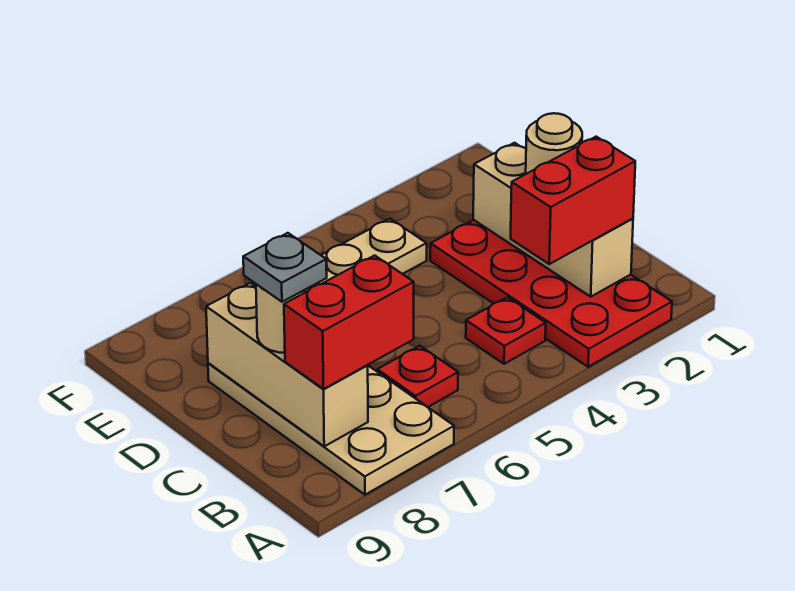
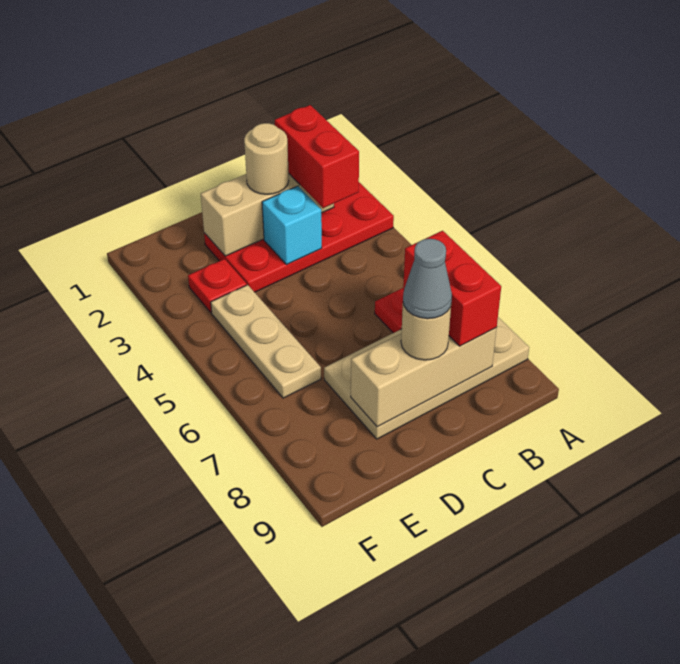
red 1x1 plate [466,297,546,364] -> red 1x1 plate moved to [188,259,247,312]
none -> cyan 1x1 brick [262,186,322,265]
grey 1x1 plate [243,233,327,302] -> grey 1x1 cone [403,239,452,319]

